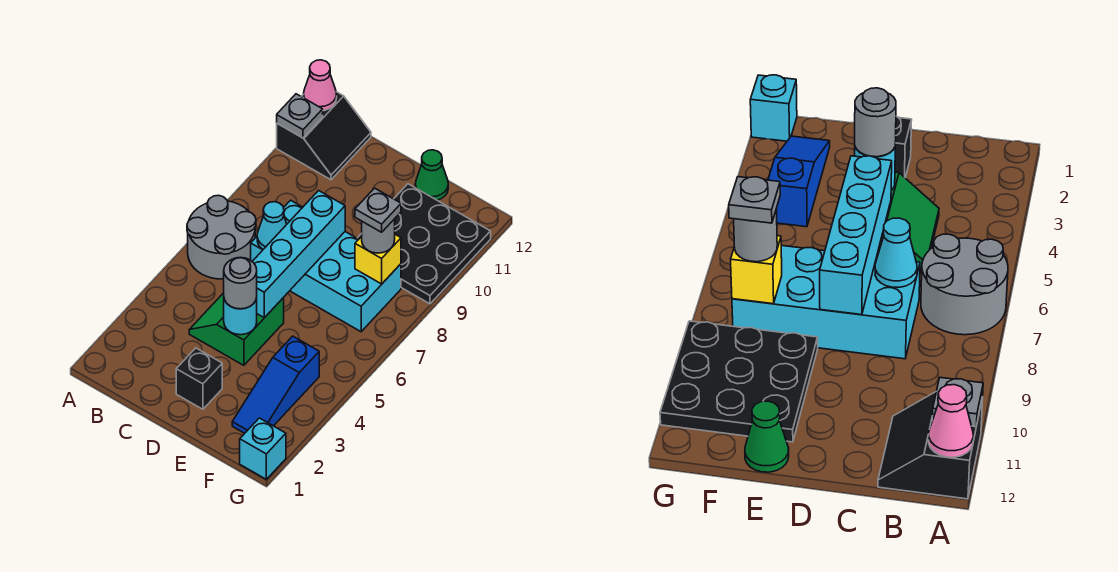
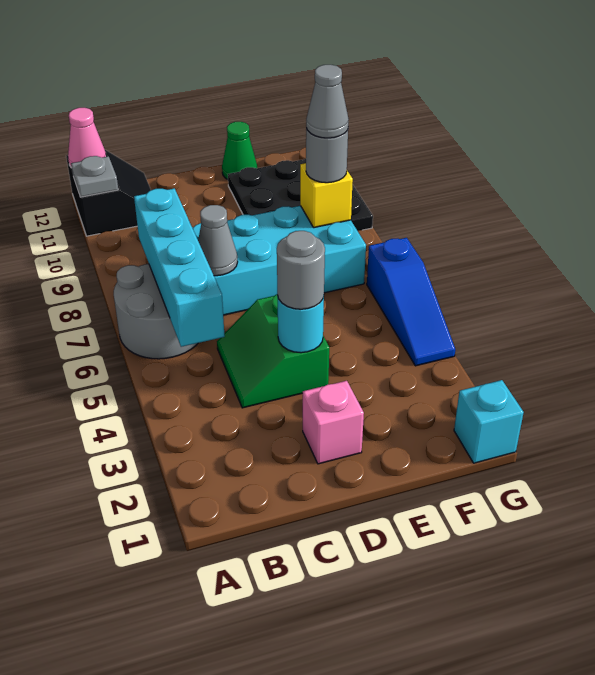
cyan 1x1 cone [257,202,287,249] -> grey 1x1 cone [198,205,238,276]
black 1x1 brick [176,348,222,409] -> pink 1x1 brick [303,381,364,464]
cyan 1x4 brick [252,191,345,318] -> cyan 1x4 brick moved to [134,188,225,347]
blue 1x3 slope [232,336,319,433] -> blue 1x3 slope moved to [367,238,455,366]
grey 1x1 plate [355,188,401,232] -> grey 1x1 cone [306,65,349,138]

